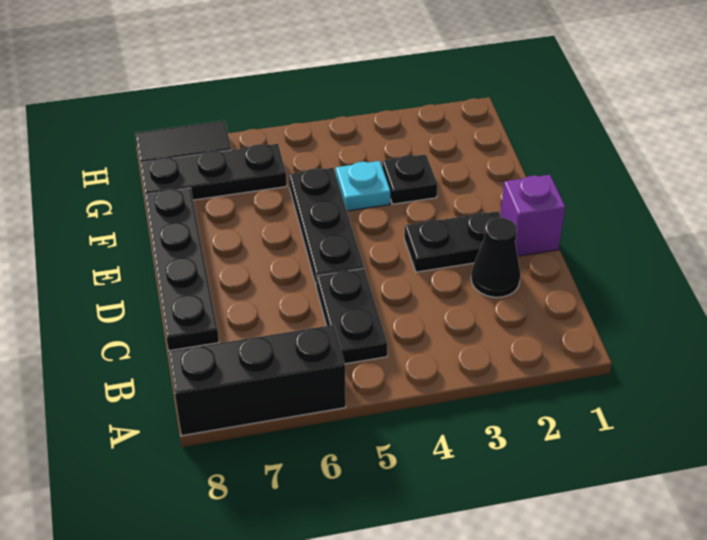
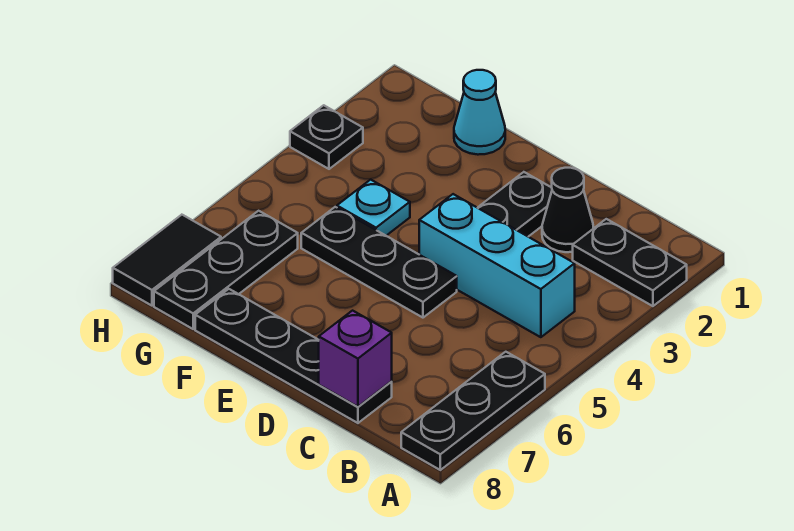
black 1x3 brick [168,325,346,436] -> black 1x3 plate [401,352,545,470]
none -> cyan 1x3 brick [419,194,575,337]
black 1x2 plate [316,268,388,364] -> black 1x2 plate moved to [573,219,687,306]
purple 1x1 brick [501,175,565,256] -> purple 1x1 brick moved to [319,311,392,407]
none -> cyan 1x1 cone [454,70,505,155]
black 1x1 plate [382,154,438,204] -> black 1x1 plate moved to [290,105,363,169]

